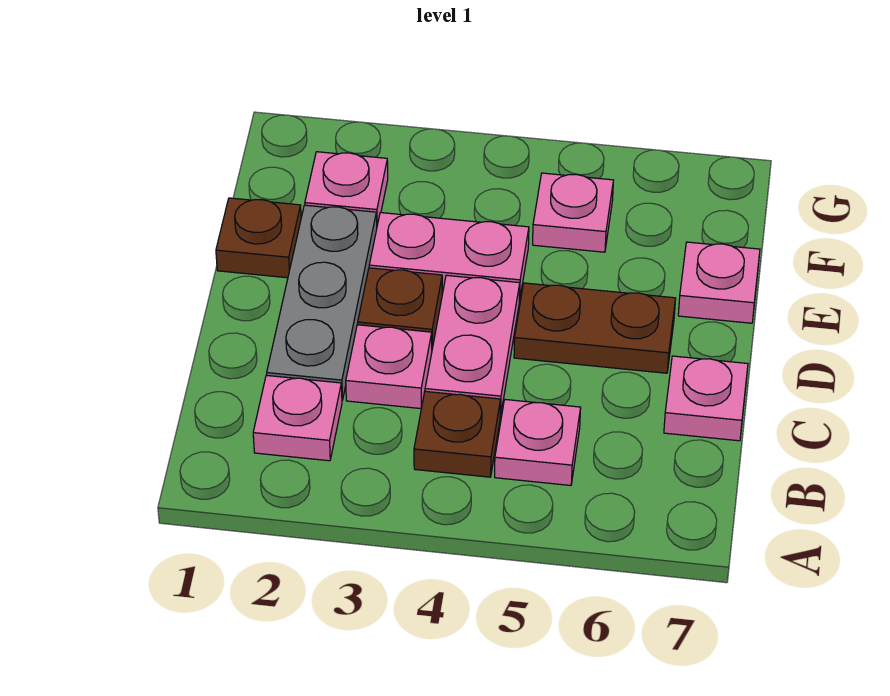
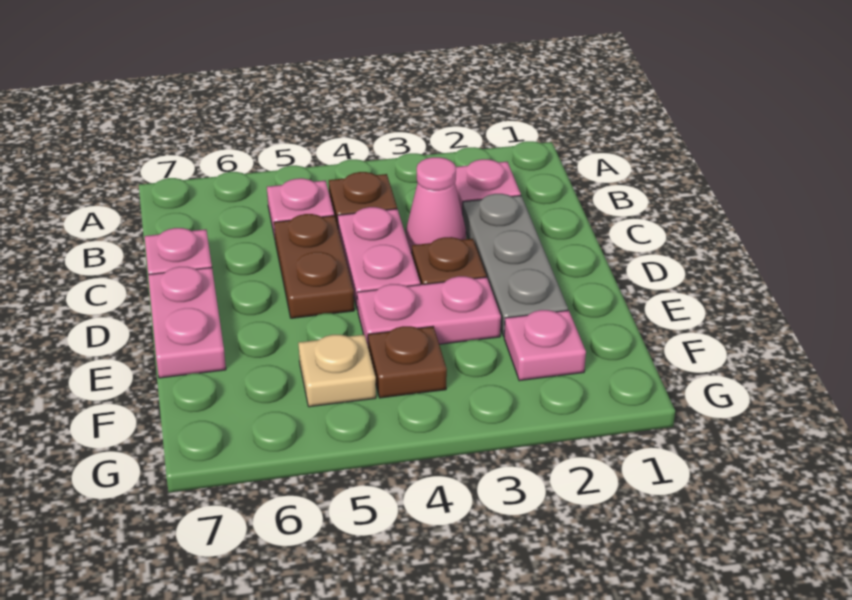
pink 1x1 plate [346,325,432,409] -> pink 1x1 cone [406,157,466,253]
brown 1x2 plate [514,283,676,373] -> brown 1x2 plate turned to [274,214,354,318]
brown 1x1 plate [216,198,301,278] -> brown 1x1 plate moved to [368,326,447,398]
pink 1x1 plate [678,242,760,323] -> pink 1x2 plate [148,267,226,378]
pink 1x1 plate [533,173,613,252] -> tan 1x1 plate [298,335,376,407]

